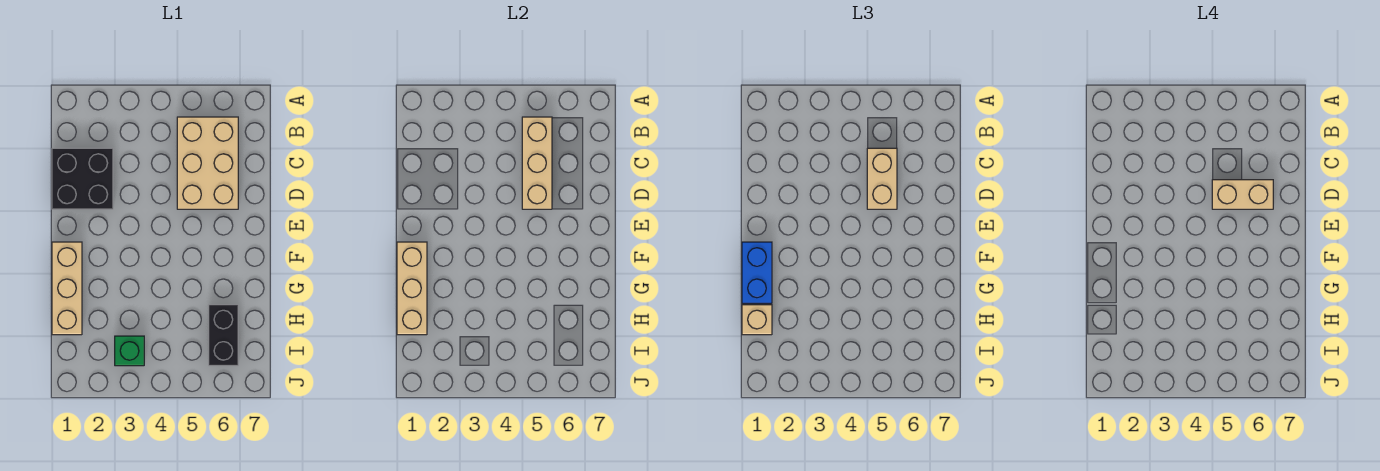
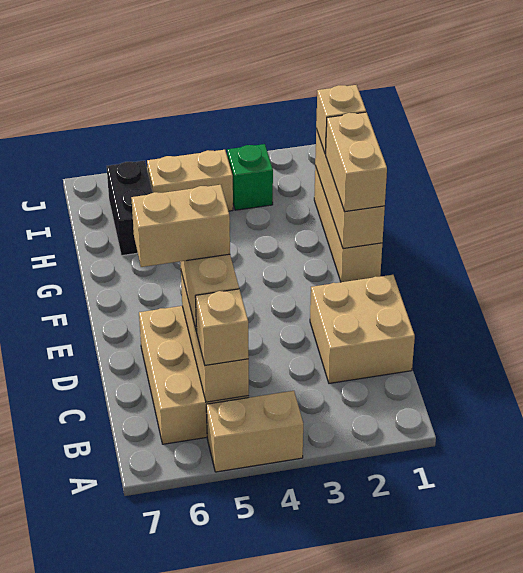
none -> tan 1x2 brick [206,391,303,472]
none -> tan 1x1 brick [195,289,249,365]
black 2x2 brick [52,148,113,209] -> tan 2x2 brick [310,275,415,383]
blue 1x2 brick [742,242,772,303] -> tan 1x2 brick [326,112,387,212]
none -> tan 1x2 brick [147,150,233,211]

